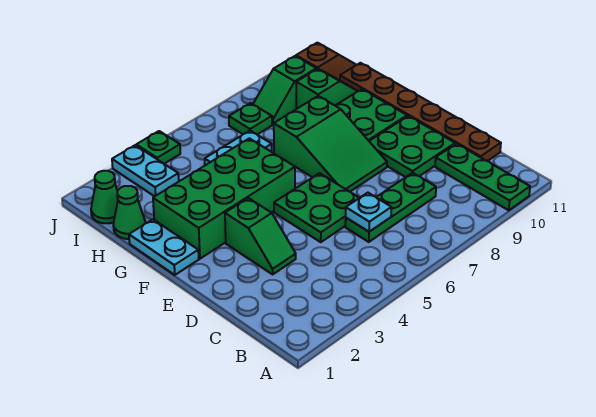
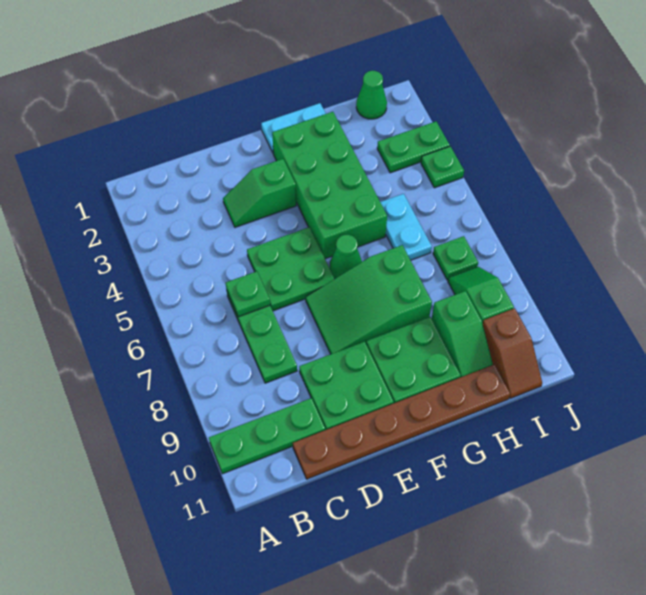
cyan 1x1 plate [346,193,391,232] -> green 1x1 plate [226,271,270,317]
green 1x1 cone [113,186,145,239] -> green 1x1 cone moved to [330,235,362,278]
cyan 1x2 plate [112,145,179,196] -> green 1x2 plate [377,122,450,173]

